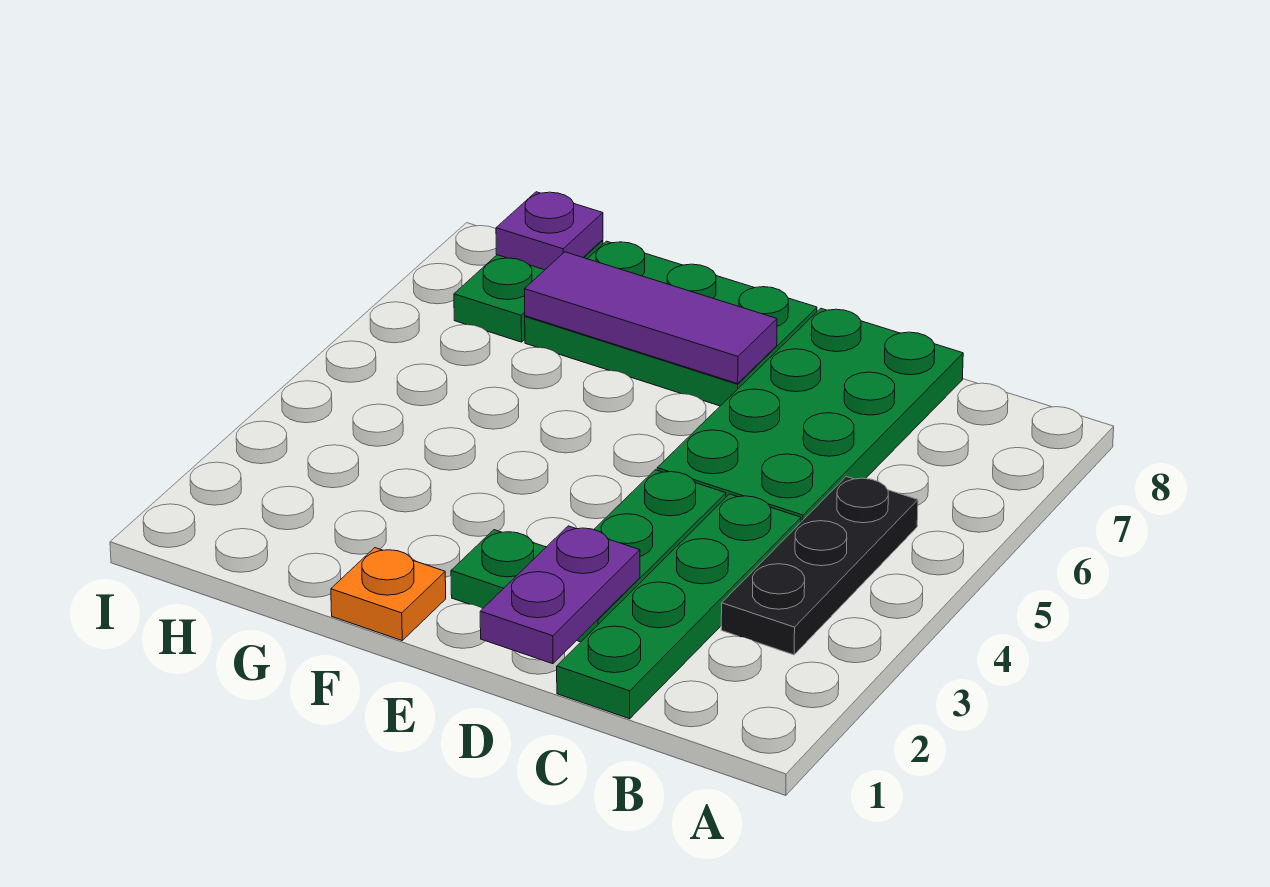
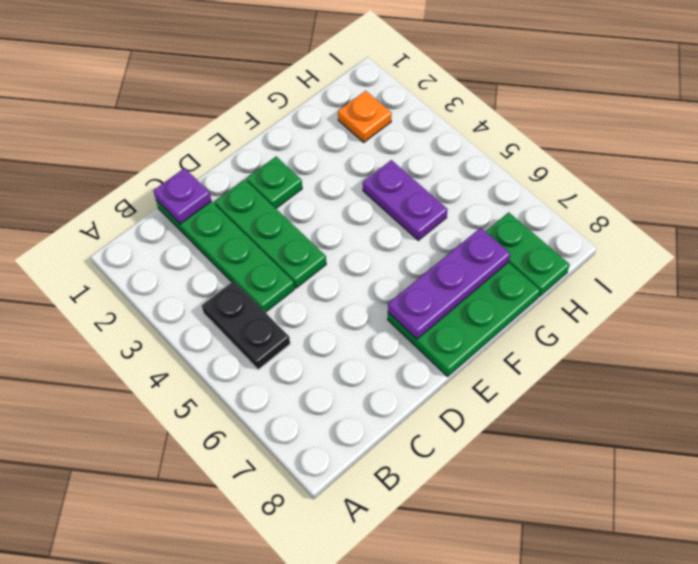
black 1x3 plate [721,476,918,655] -> black 1x2 plate [202,281,290,370]
green 2x4 plate [657,308,963,522] -> none
purple 1x2 plate [480,526,640,664] -> purple 1x2 plate moved to [363,160,448,240]
purple 1x3 tile [524,252,777,384] -> purple 1x3 plate [388,228,510,339]
orange 1x1 plate [331,548,446,640] -> orange 1x1 plate moved to [338,91,392,142]
purple 1x1 plate [496,192,603,270] -> purple 1x1 plate moved to [153,168,211,224]

